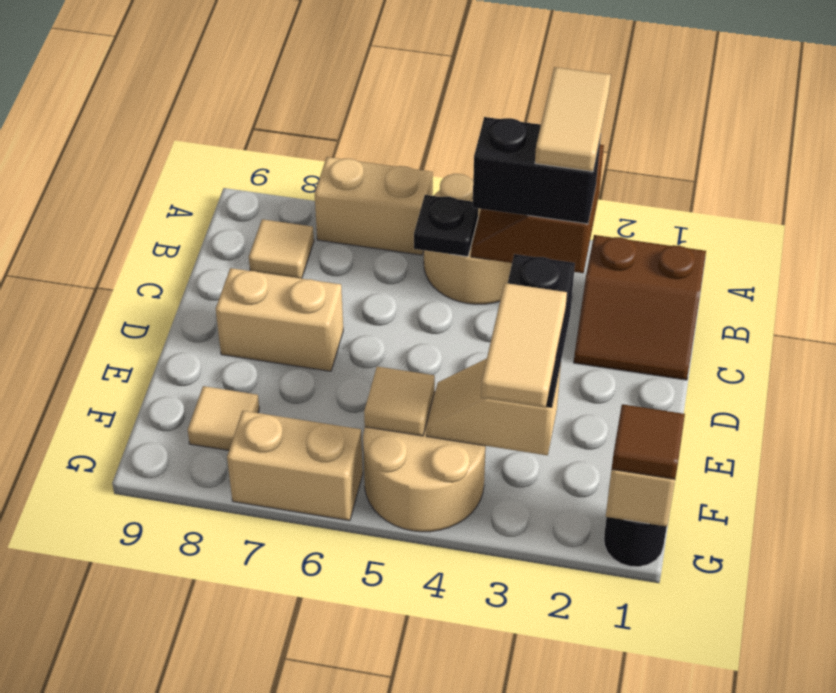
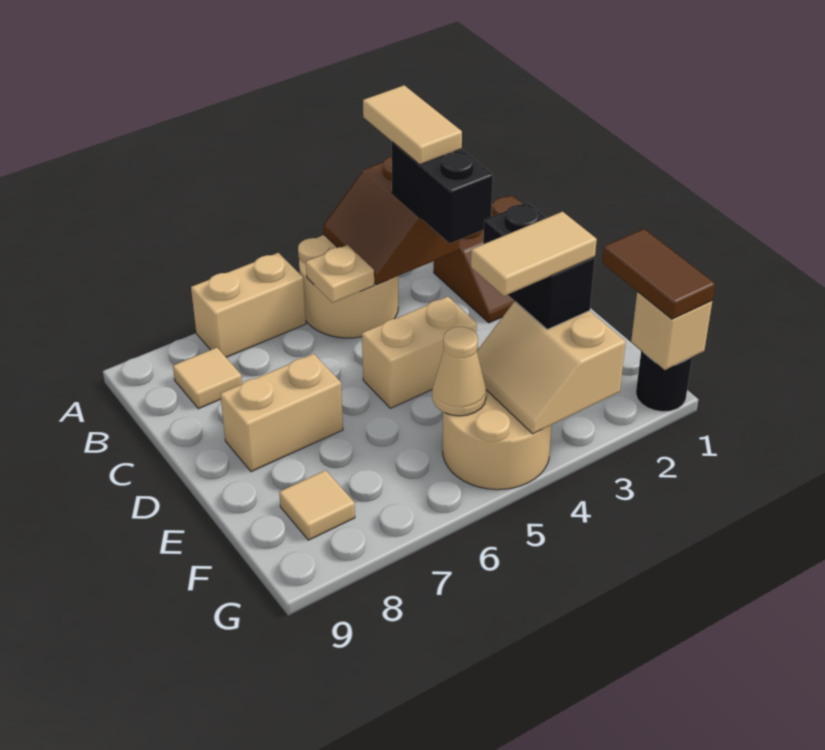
black 1x2 brick [473,117,601,224] -> black 1x2 brick turned to [392,142,493,243]
black 1x1 plate [414,195,478,257] -> tan 1x1 plate [306,245,374,303]
tan 1x2 slope [426,359,561,455] -> tan 2x2 slope [477,302,626,434]
tan 1x2 tile [481,283,567,408] -> tan 1x2 tile turned to [471,212,597,296]
tan 1x1 tile [364,367,435,436] -> tan 1x1 cone [432,327,486,416]
brown 1x1 tile [612,404,685,479] -> brown 1x2 tile [602,229,715,319]
tan 1x2 brick [227,411,363,521] -> tan 1x2 brick moved to [362,297,477,408]

